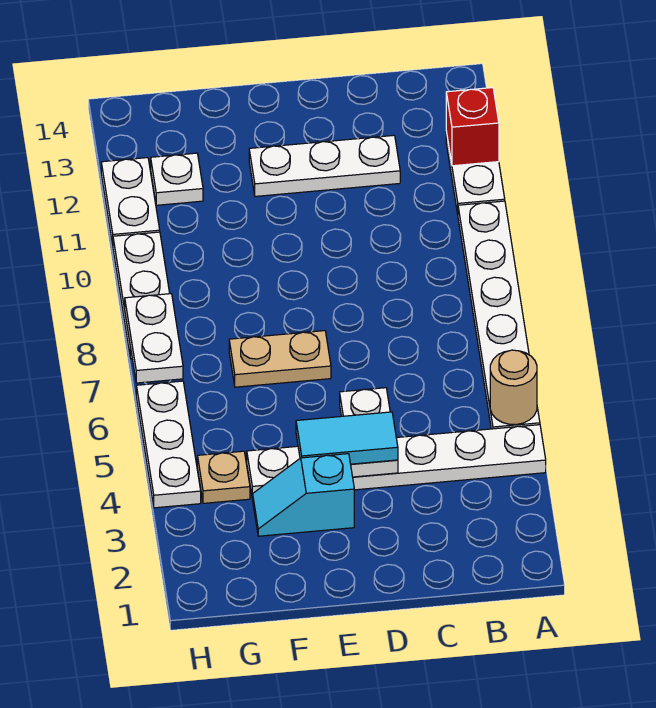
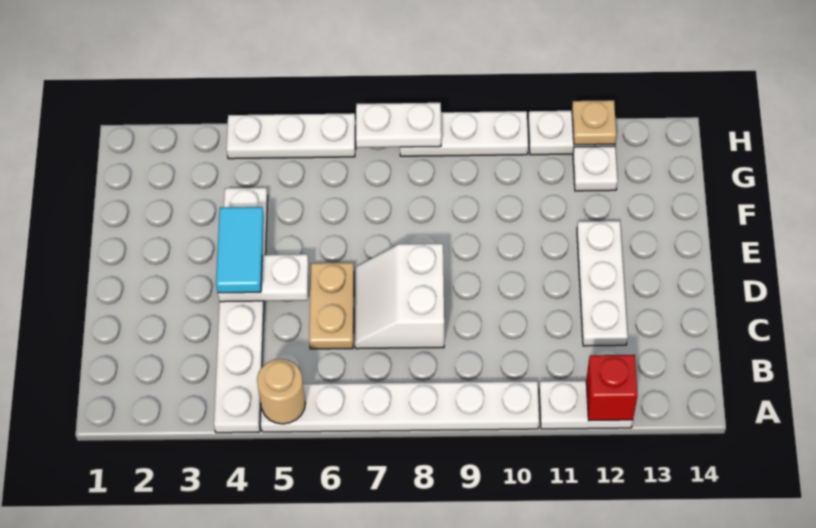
none -> white 2x2 slope [355,244,444,349]
cyan 1x2 slope [253,454,354,536] -> none
tan 1x2 plate [229,331,331,387] -> tan 1x2 plate moved to [309,263,354,349]
tan 1x1 plate [197,451,250,503] -> tan 1x1 plate moved to [572,100,616,145]

